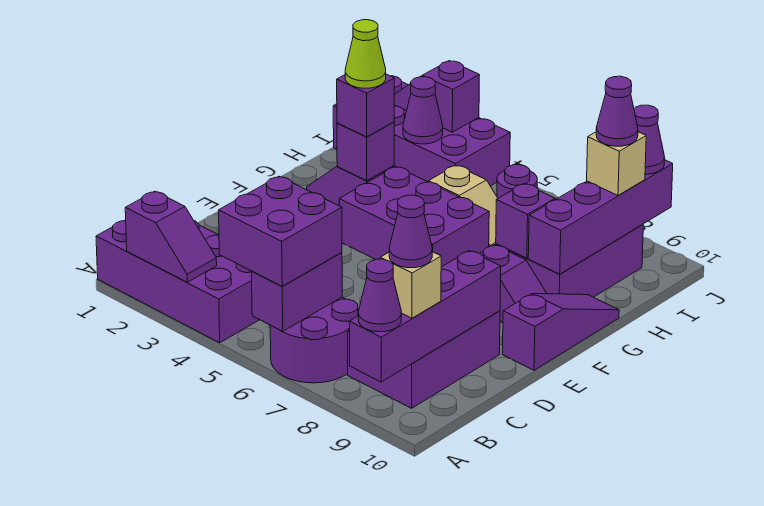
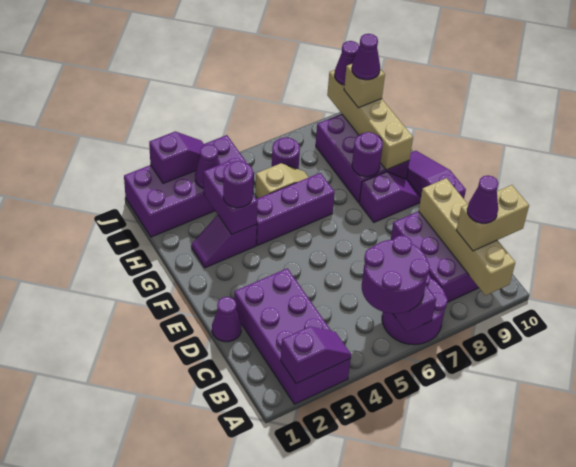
purple 2x4 brick [96,220,259,343] -> purple 2x4 brick turned to [234,268,351,404]
purple 2x2 brick [219,176,342,286] -> purple 2x2 round brick [362,236,430,314]
purple 1x4 brick [349,251,501,382] -> tan 1x4 brick [419,178,515,296]
purple 1x1 cone [359,259,401,332] -> purple 1x1 cone moved to [212,297,241,342]
tan 1x1 brick [380,252,441,318] -> tan 1x2 brick [456,185,529,251]
purple 2x3 brick [339,167,489,267] -> purple 1x3 brick [256,173,335,246]
purple 1x1 brick [337,122,394,181] -> purple 1x2 brick [204,161,258,235]
purple 1x1 brick [337,74,394,137] -> purple 1x1 round brick [223,161,253,208]
lime 1x1 cone [345,20,386,88] -> none
purple 1x1 brick [496,184,555,258] -> purple 1x1 round brick [352,132,383,177]
purple 1x4 brick [528,160,673,274] -> tan 1x4 brick [327,70,413,170]
purple 1x2 slope [394,61,479,132] -> purple 1x2 slope turned to [149,132,204,184]

